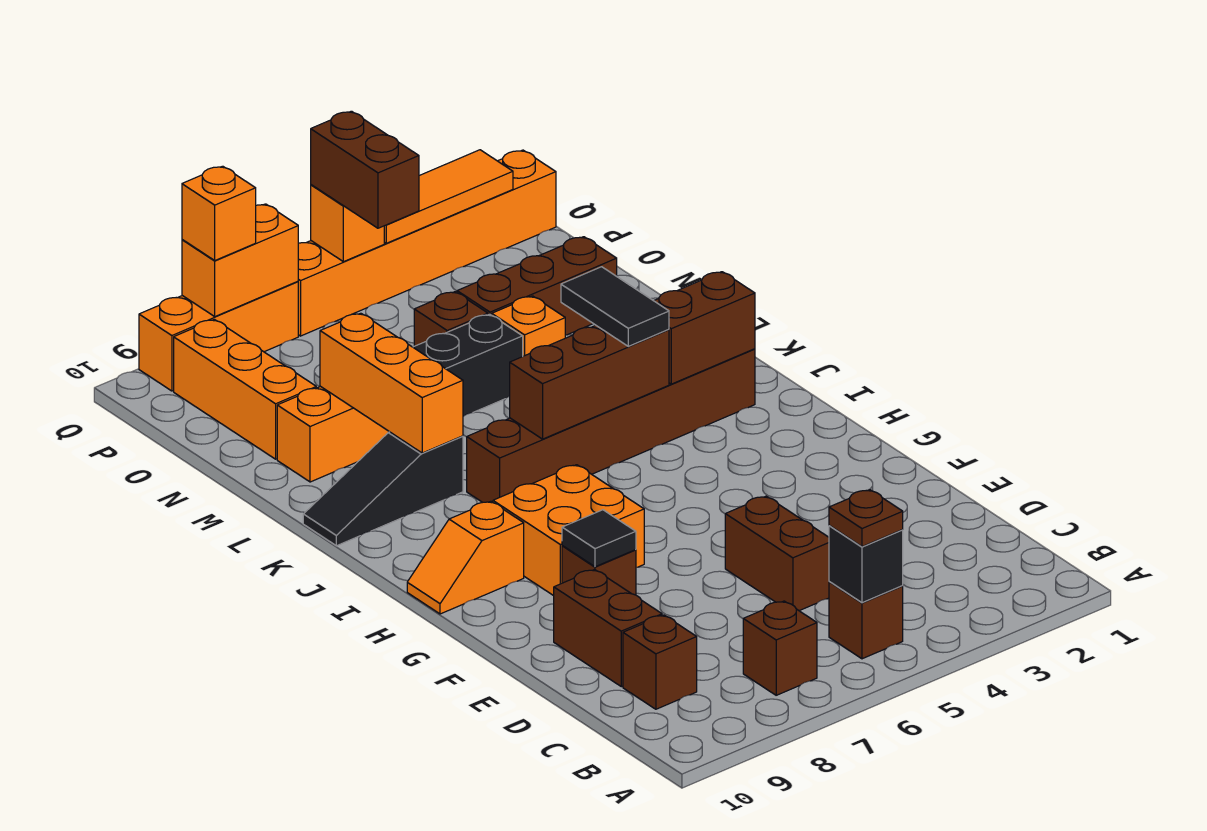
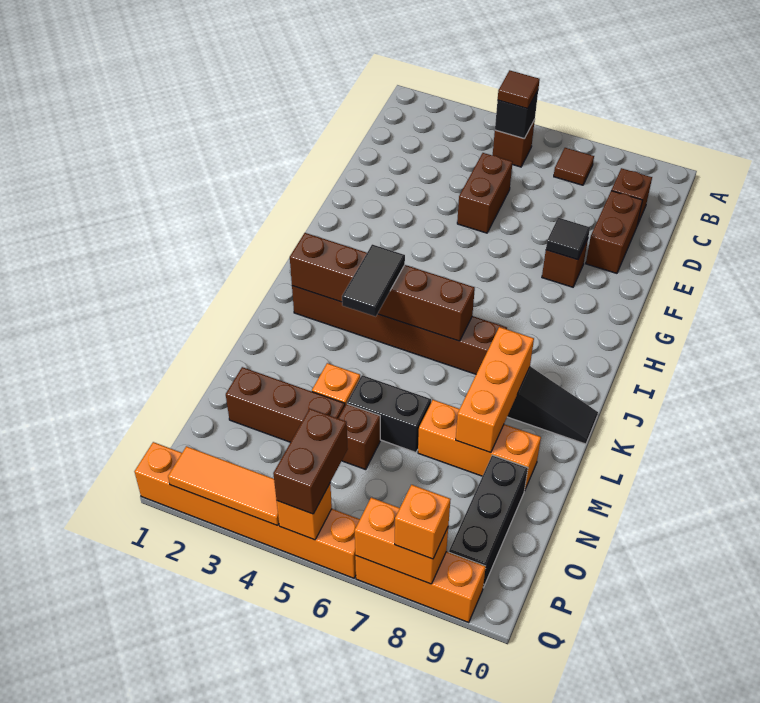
brown 1x1 plate [829,490,903,547] -> brown 1x1 tile [498,70,540,109]
brown 1x1 brick [743,601,817,695] -> brown 1x1 tile [554,148,594,185]
orange 2x2 brick [493,465,644,596] -> none
orange 1x2 slope [407,501,524,614] -> none
orange 1x3 brick [174,319,316,459] -> black 1x3 brick [449,455,528,588]

